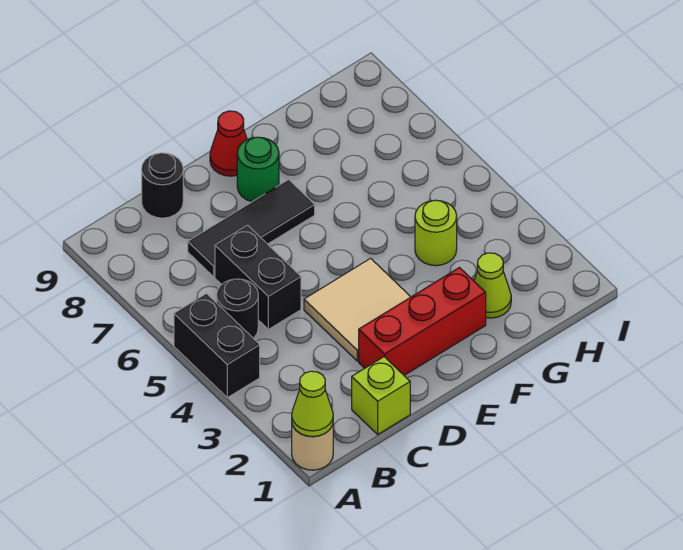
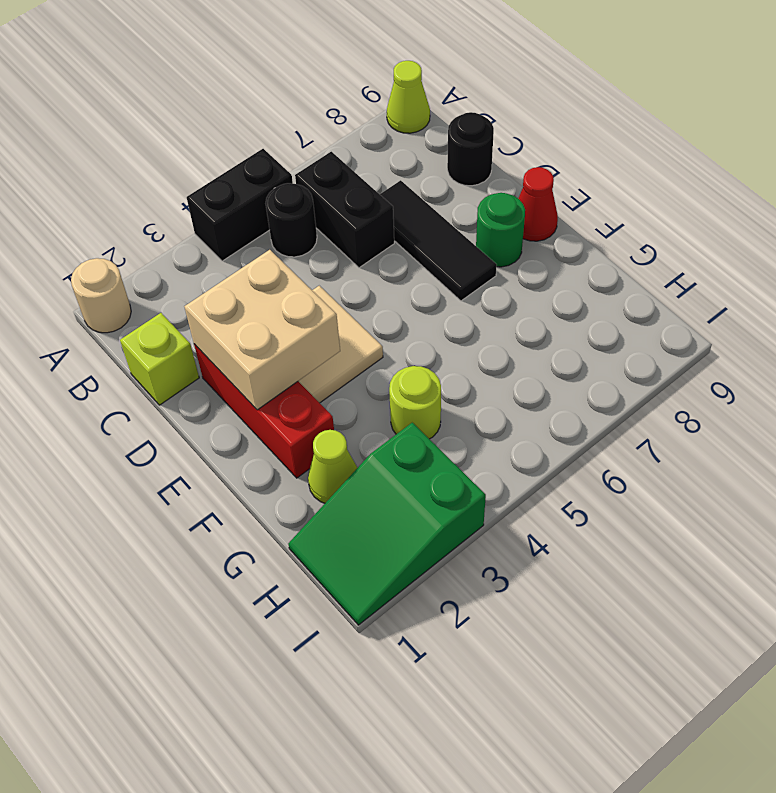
lime 1x1 cone [292,371,333,437] -> lime 1x1 cone moved to [387,61,430,133]
black 1x2 brick [215,225,301,329] -> black 1x2 brick turned to [295,152,394,268]
none -> tan 2x2 brick [184,250,340,410]
none -> green 2x3 slope [288,423,486,625]

